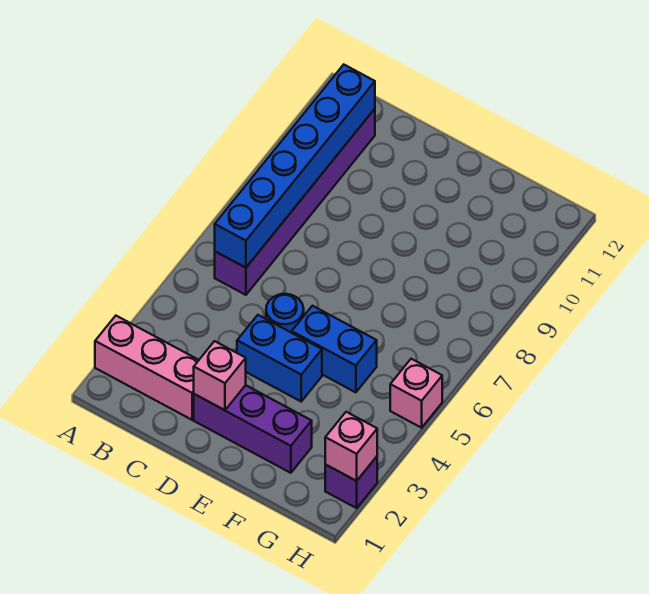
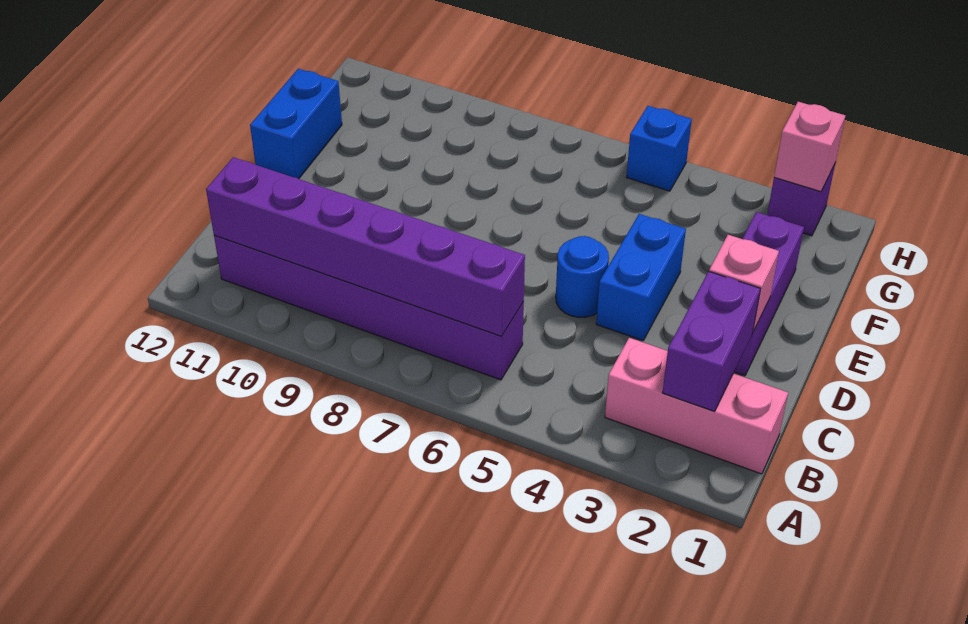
pink 1x3 brick [95,316,199,420] -> pink 1x3 brick turned to [605,338,788,474]
none -> purple 1x2 brick [663,271,760,411]
blue 1x6 brick [215,65,375,268] -> purple 1x6 brick [206,157,525,336]
blue 1x2 brick [292,306,377,392] -> blue 1x2 brick moved to [250,69,342,179]
pink 1x1 brick [390,359,442,428] -> blue 1x1 brick [627,106,692,191]

